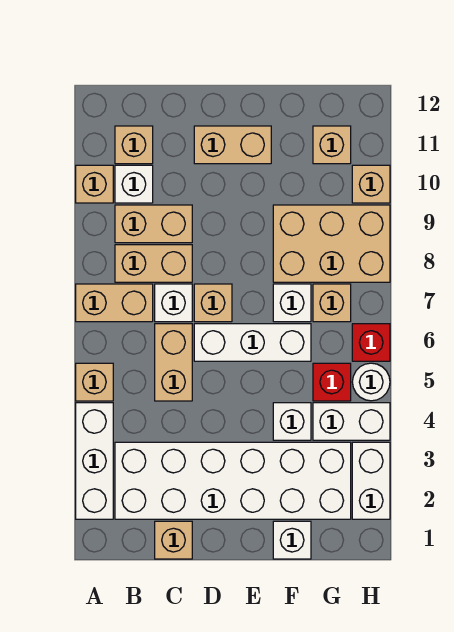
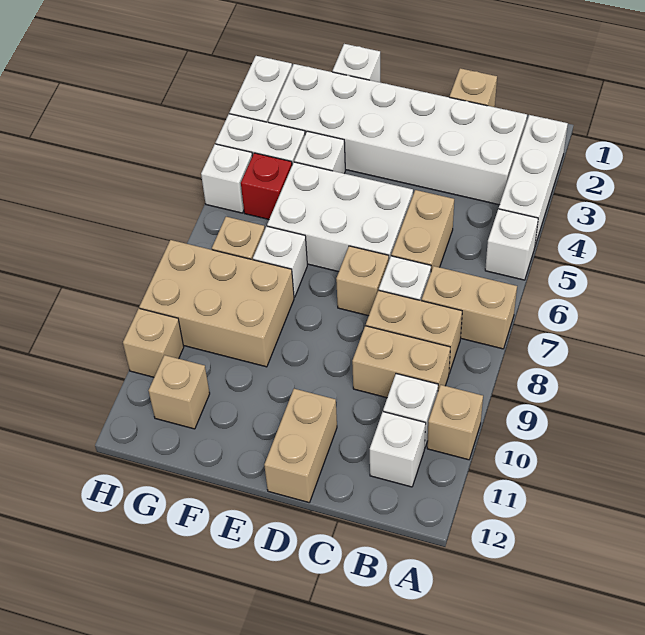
tan 1x1 brick [76,363,113,401] -> white 1x1 brick [485,209,538,280]
tan 1x1 brick [115,126,153,164] -> white 1x1 brick [370,412,426,487]
white 1x3 brick [194,324,311,361] -> white 2x3 brick [267,162,413,272]
tan 1x2 brick [194,126,271,164] -> tan 1x2 brick turned to [264,389,337,503]
white 1x1 round brick [352,363,390,401] -> white 1x1 brick [201,144,252,213]
red 1x1 brick [352,324,390,361] -> none

